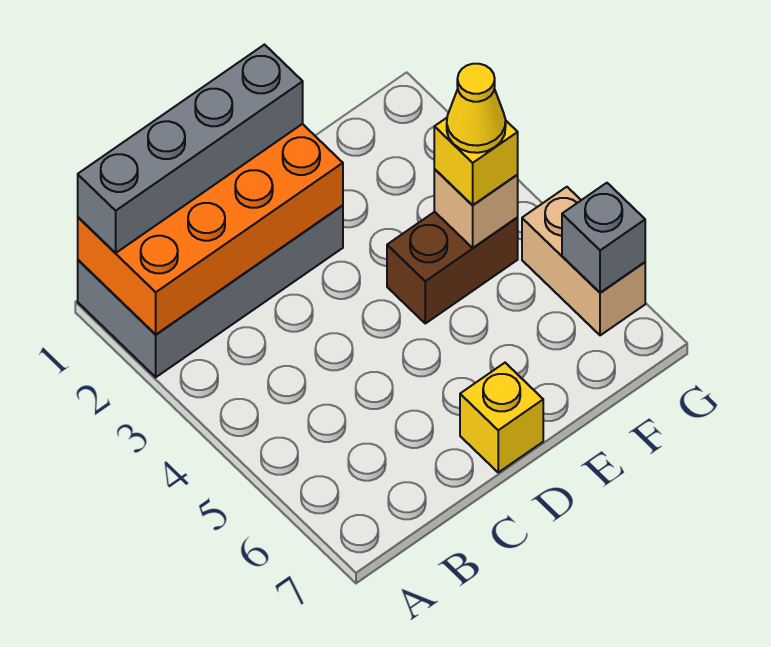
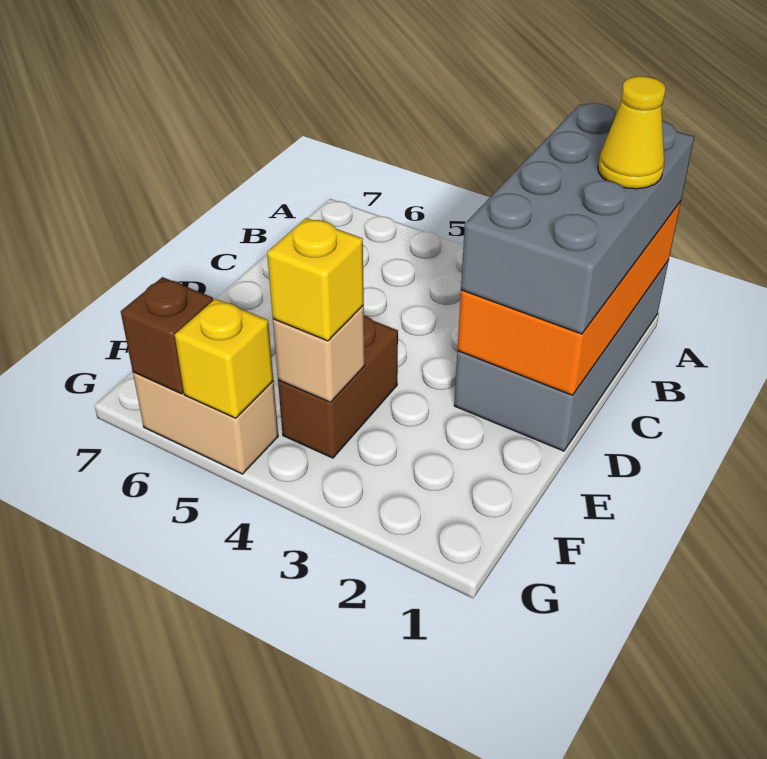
grey 1x4 brick [78,45,303,253] -> grey 2x4 brick [461,103,694,334]
yellow 1x1 brick [460,363,543,472] -> yellow 1x1 brick moved to [175,299,273,418]
yellow 1x1 cone [447,64,506,153] -> yellow 1x1 cone moved to [598,76,665,189]
grey 1x1 brick [562,183,645,293] -> brown 1x1 brick [121,277,213,394]

